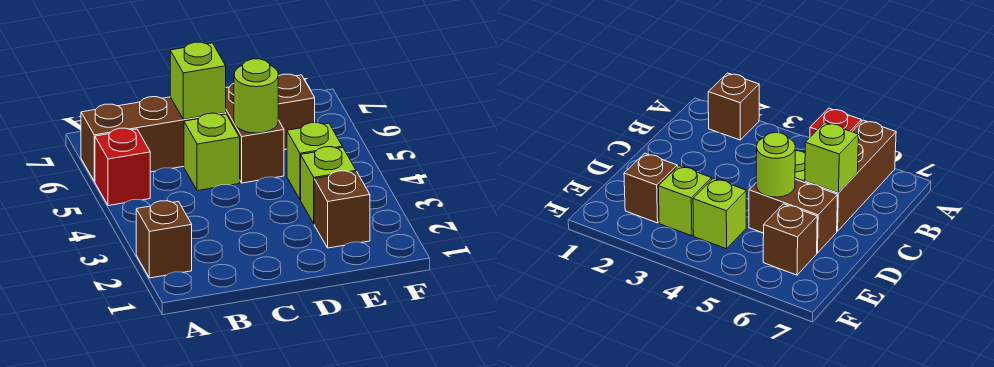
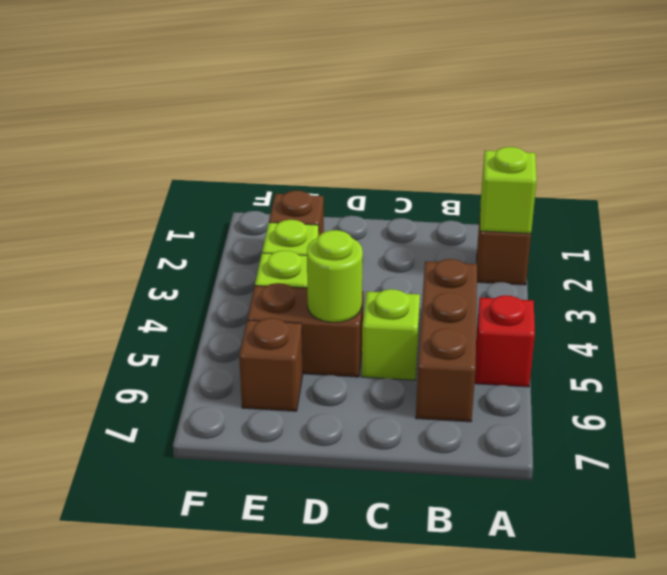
brown 1x3 brick [81,97,226,181] -> brown 1x3 brick turned to [416,259,477,422]
lime 1x1 brick [170,42,226,119] -> lime 1x1 brick moved to [480,147,537,234]
brown 1x2 brick [226,84,284,183] -> brown 1x2 brick turned to [247,283,364,377]

